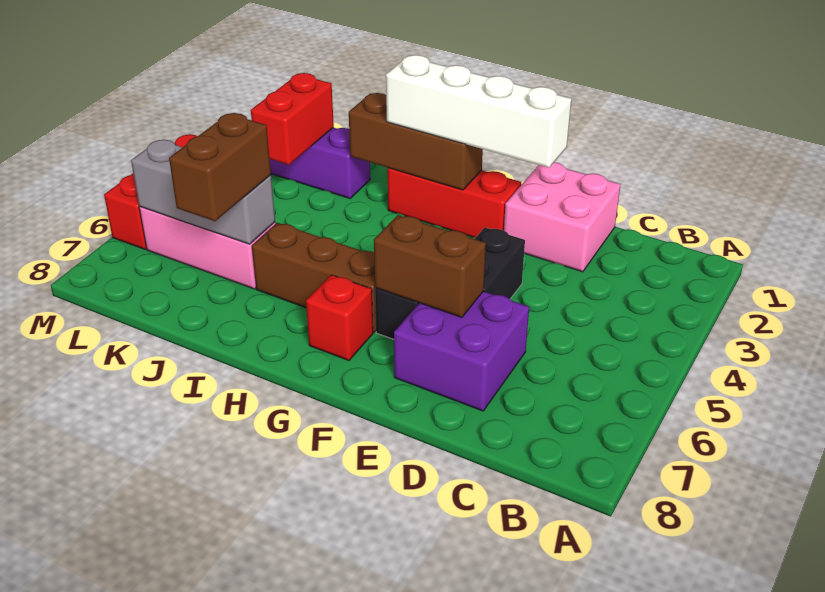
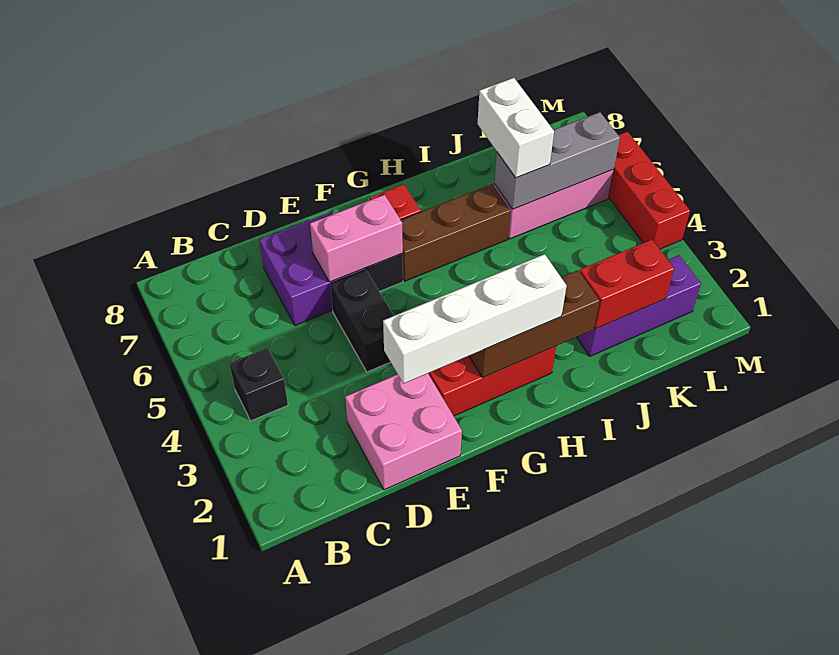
none -> black 1x1 brick [229,348,288,421]
brown 1x2 brick [374,215,486,317] -> pink 1x2 brick [310,195,403,282]
brown 1x2 brick [169,113,271,221] -> white 1x2 brick [477,78,554,178]
red 1x2 brick [251,73,334,165] -> red 1x2 brick turned to [580,240,674,329]

